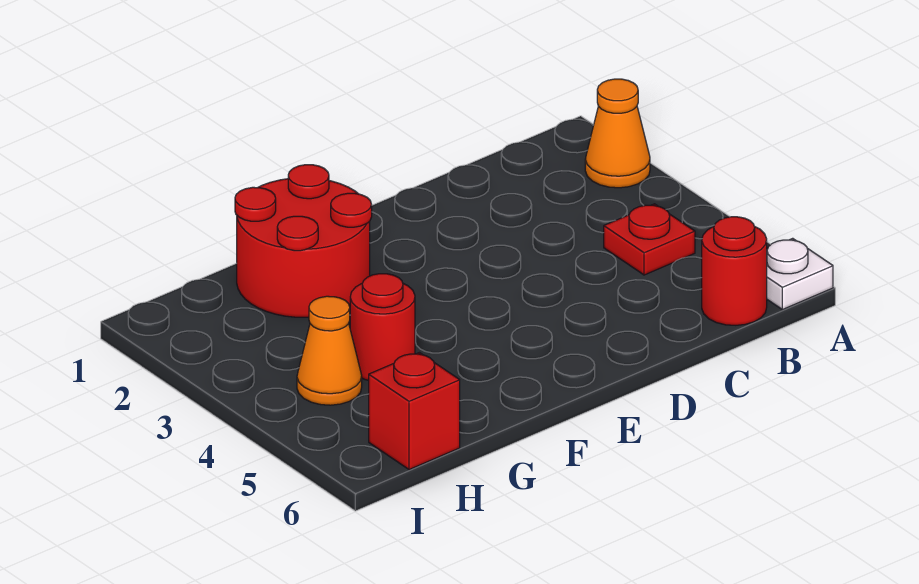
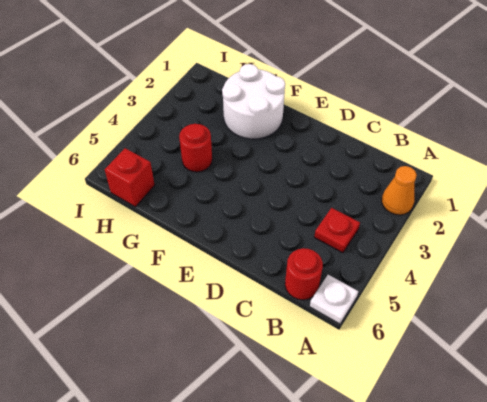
red 2x2 round brick [235,165,372,317] -> white 2x2 round brick [222,64,285,139]
orange 1x1 cone [297,296,362,405] -> none

